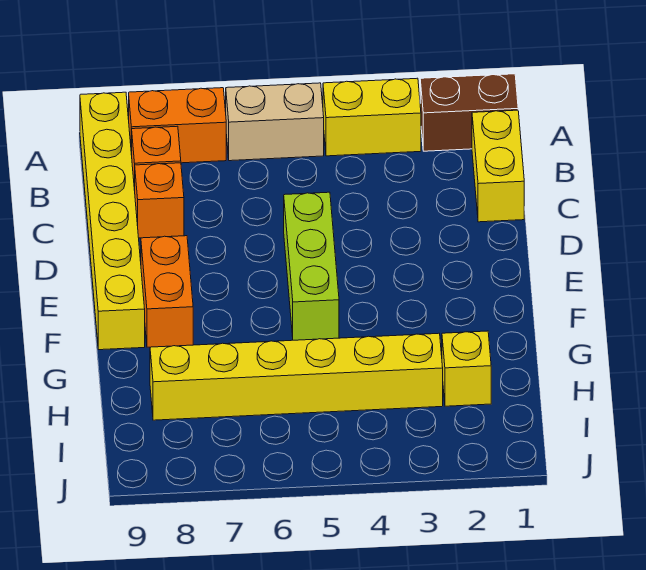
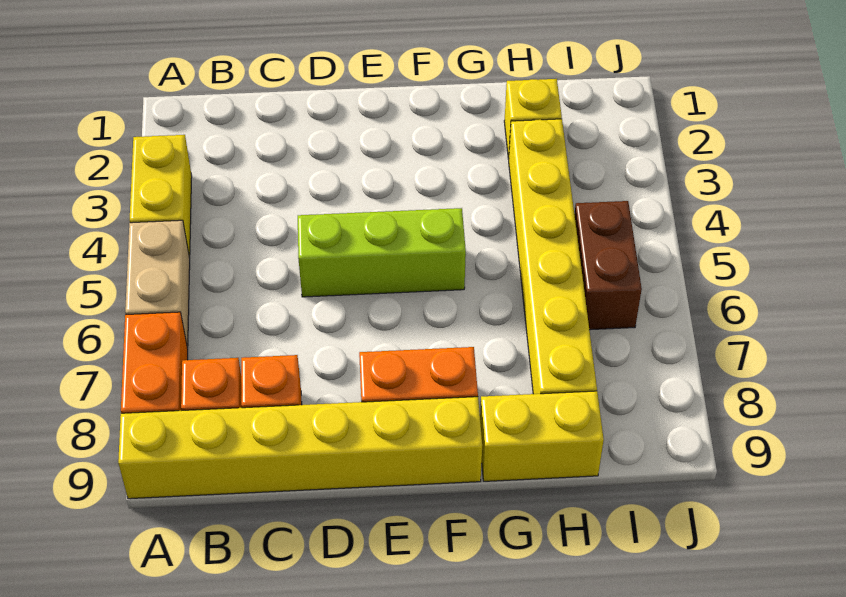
brown 1x2 brick [420,74,518,151] -> brown 1x2 brick moved to [574,201,642,330]
yellow 1x2 brick [472,110,524,222] -> yellow 1x2 brick moved to [480,391,604,481]

